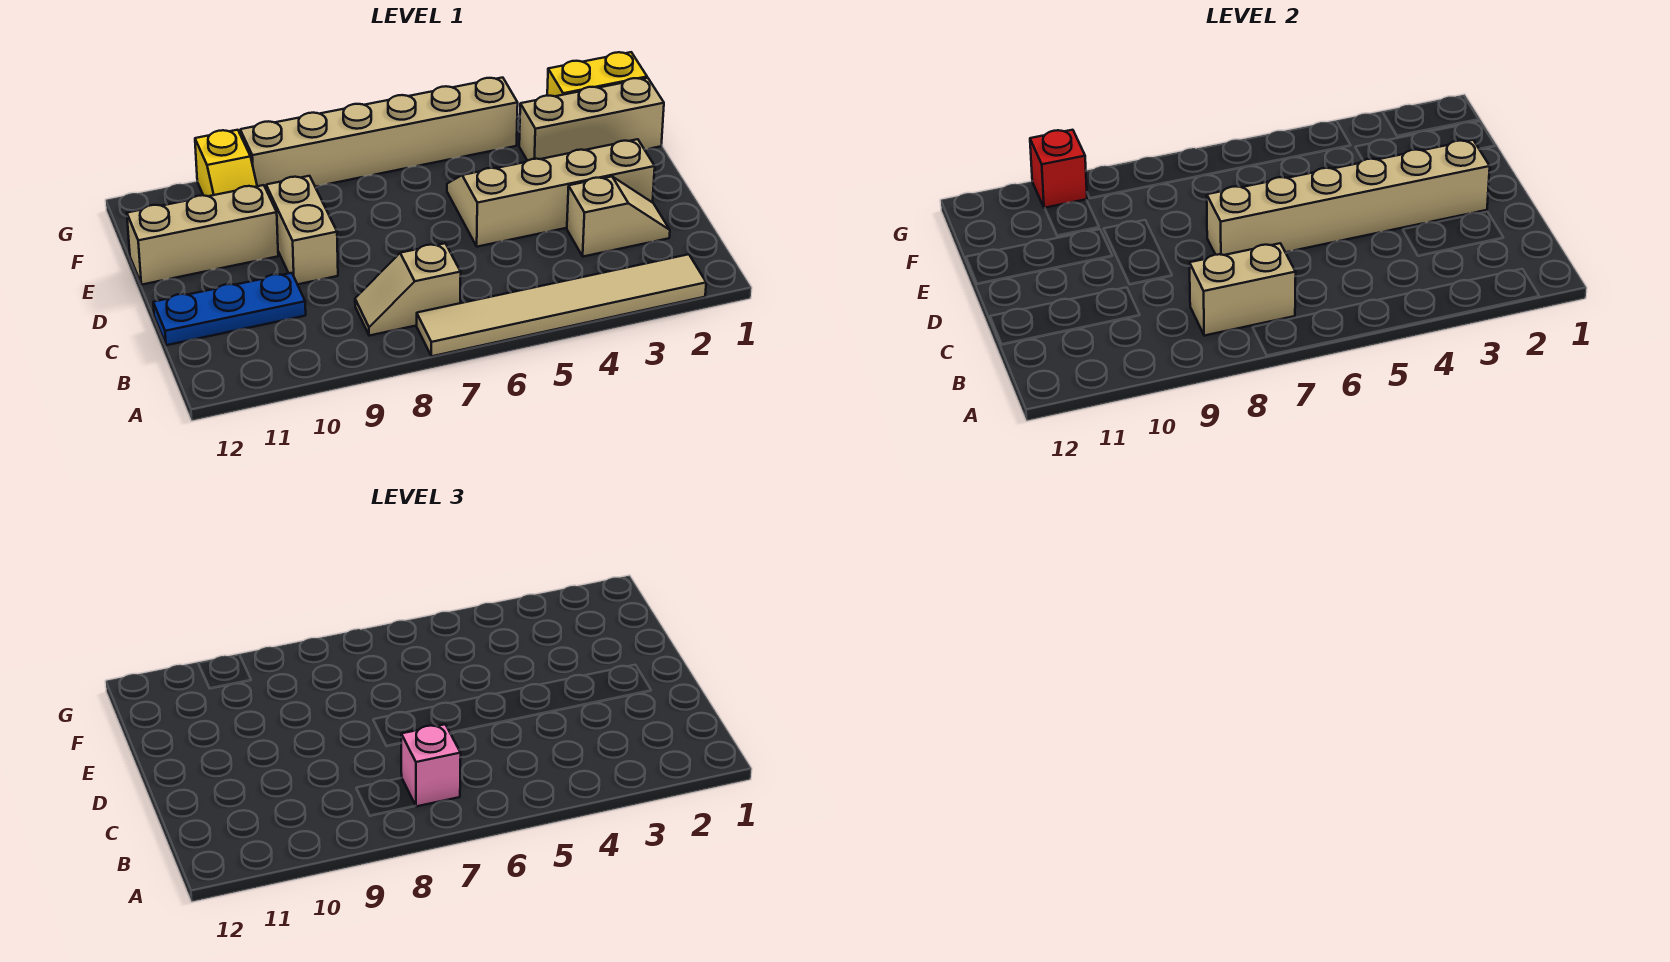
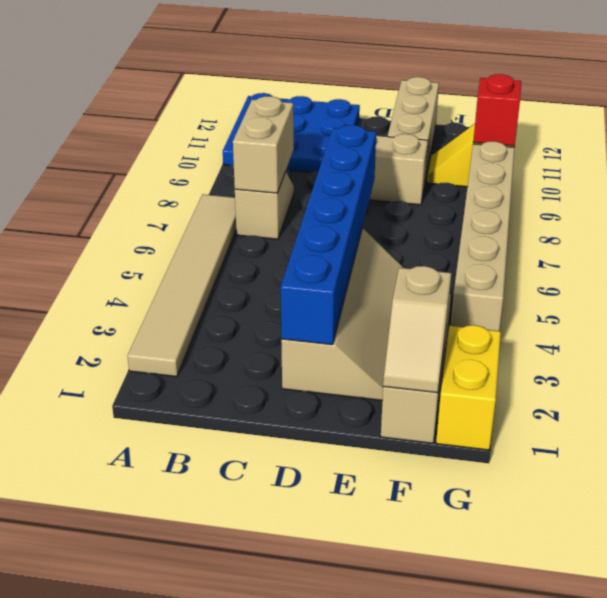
pink 1x1 brick [401,724,461,806] -> none
tan 1x2 slope [567,177,670,257] -> tan 1x2 slope moved to [383,266,451,393]
blue 1x3 plate [153,273,306,345] -> blue 3x3 plate [223,93,360,173]
tan 1x6 brick [1207,140,1490,255] -> blue 1x6 brick [281,125,376,345]

